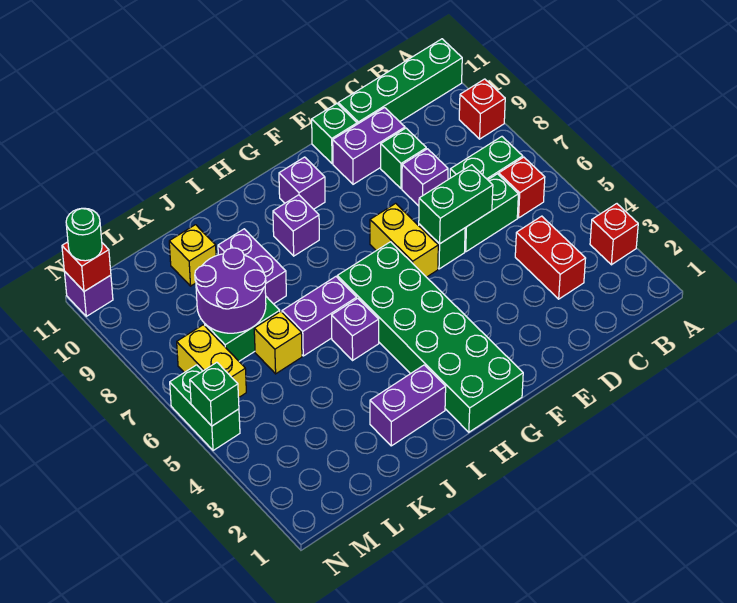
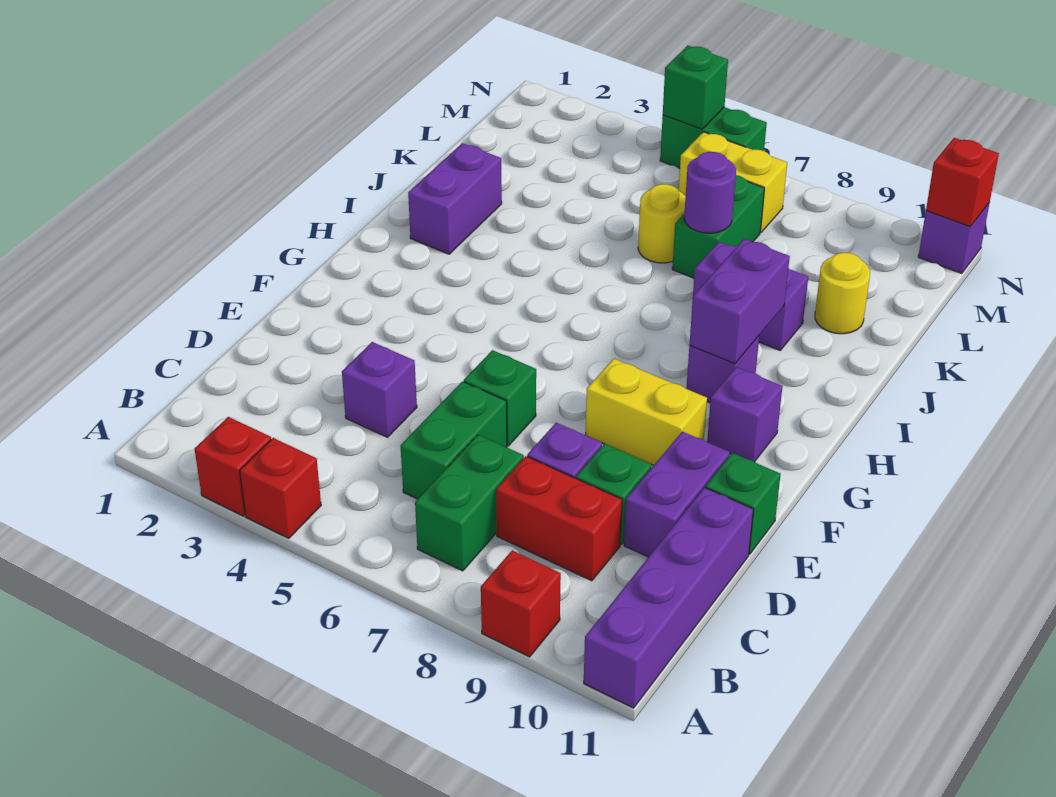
green 1x4 brick [338,39,462,124] -> purple 1x4 brick [584,488,753,708]
red 1x1 brick [499,157,545,218] -> red 1x1 brick moved to [240,438,321,538]
red 1x2 brick [515,216,586,299] -> red 1x2 brick moved to [496,456,622,581]
green 1x2 brick [419,165,493,244] -> none
yellow 1x2 brick [370,203,438,277] -> yellow 1x2 brick moved to [586,359,707,465]
green 2x6 brick [337,242,523,432] -> none
purple 1x1 brick [332,298,379,360] -> purple 1x1 brick moved to [342,342,417,437]
purple 1x2 brick [282,277,357,356] -> purple 1x2 brick moved to [690,239,790,364]
yellow 1x1 brick [254,312,302,374] -> yellow 1x1 round brick [638,184,686,263]
purple 2x2 round brick [195,248,266,333] -> purple 1x1 round brick [684,152,736,233]
yellow 1x1 brick [169,225,216,286] -> yellow 1x1 round brick [815,253,870,334]
green 1x1 round brick [66,208,102,261] -> none

